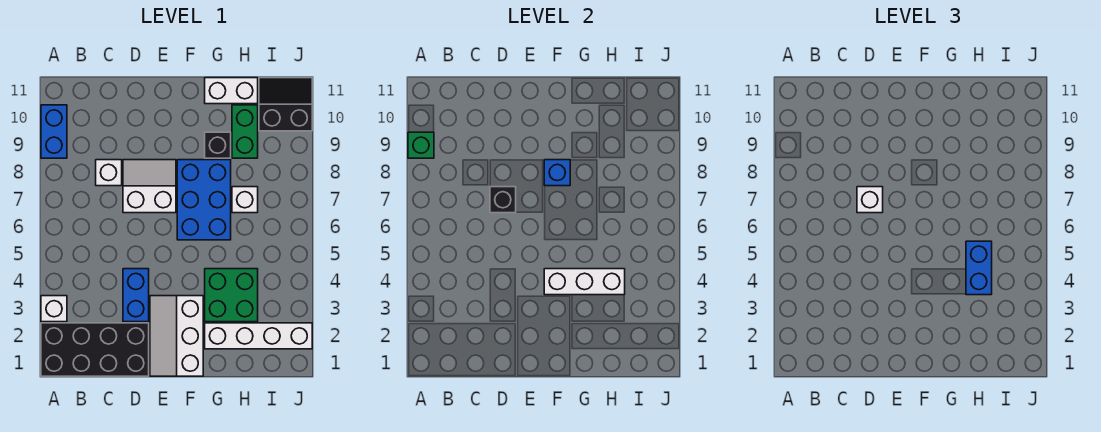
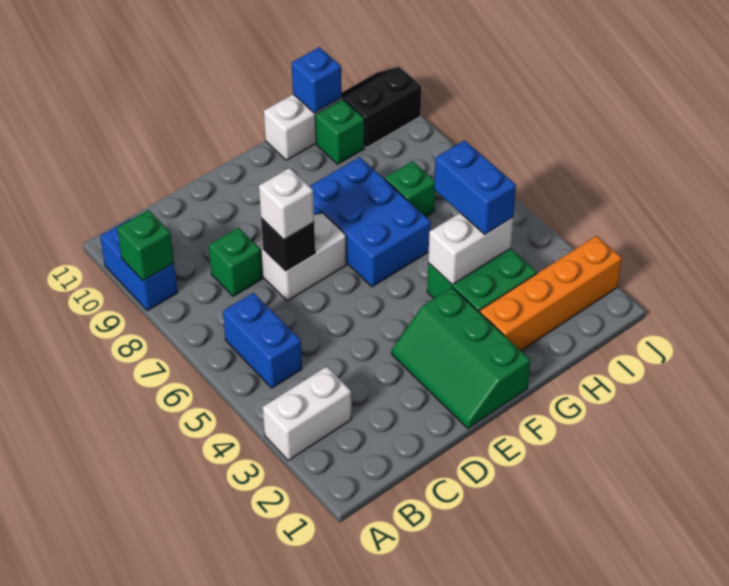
black 2x4 brick [41,323,149,376] -> none
white 1x1 brick [41,296,67,322] -> white 1x2 brick [263,367,352,460]
white 1x1 brick [96,160,122,186] -> green 1x1 brick [209,228,263,296]
blue 1x2 brick [123,269,149,322] -> blue 1x2 brick moved to [223,293,302,388]
white 2x3 slope [150,296,203,376] -> green 2x3 slope [392,287,530,429]
white 1x3 brick [544,269,625,295] -> white 1x2 brick [428,213,513,285]
blue 1x1 brick [544,160,570,186] -> blue 1x1 brick moved to [292,47,342,113]
white 1x4 brick [205,323,312,349] -> orange 1x4 brick [480,236,622,351]
black 1x1 brick [205,132,231,158] -> none
white 1x1 brick [232,187,258,213] -> green 1x1 brick [385,161,435,217]
green 1x2 brick [232,105,258,158] -> green 1x1 brick [315,99,365,164]

